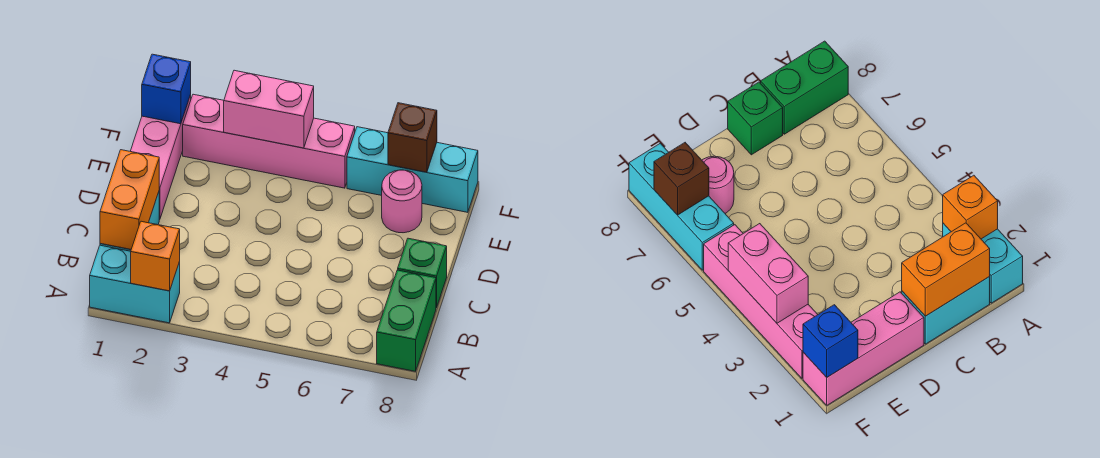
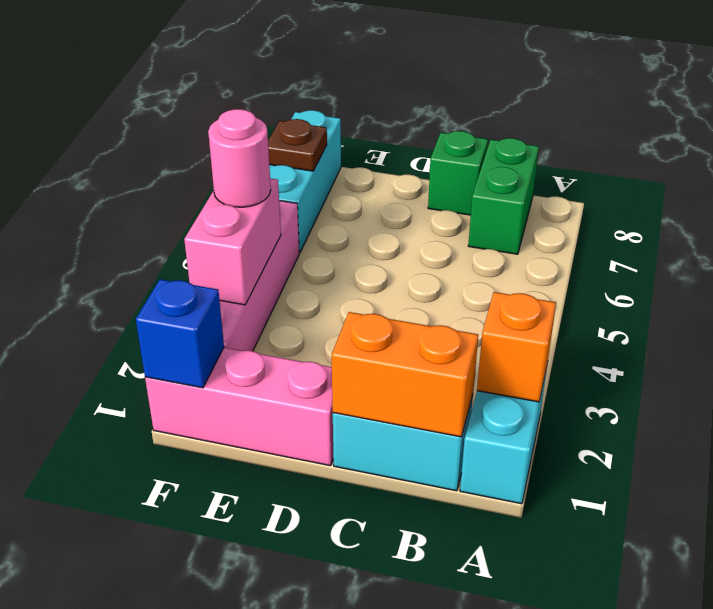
green 1x2 brick [377,270,436,371] -> green 1x2 brick turned to [468,138,539,254]
pink 1x1 round brick [382,170,422,233] -> pink 1x1 round brick moved to [208,109,271,207]
brown 1x1 brick [388,103,437,172] -> brown 1x1 plate [268,119,327,171]

